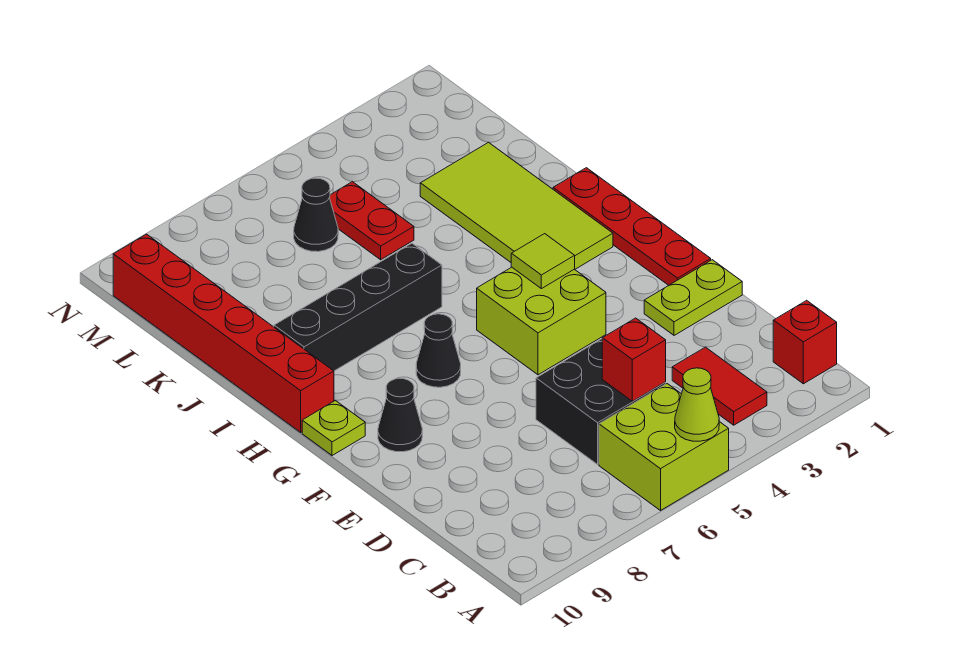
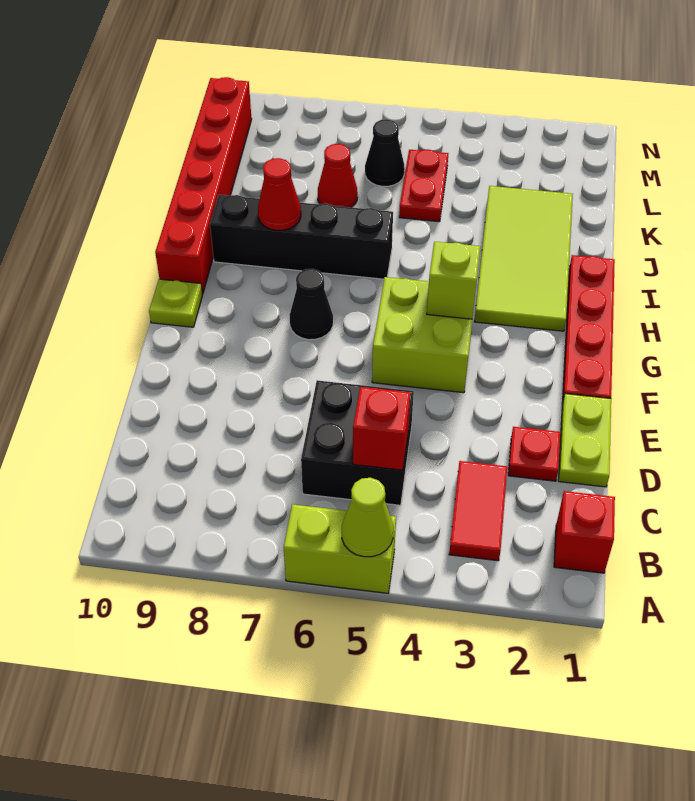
lime 2x2 brick [599,384,729,510] -> lime 1x2 brick [284,504,396,593]
none -> red 1x1 plate [508,427,560,481]
lime 1x2 plate [644,260,742,335] -> lime 1x2 plate turned to [558,394,611,487]
black 1x1 cone [378,378,422,452] -> none
lime 1x1 tile [511,234,575,289] -> lime 1x1 brick [427,242,480,319]
none -> red 1x1 cone [258,158,301,230]
none -> red 1x1 cone [318,144,358,208]

